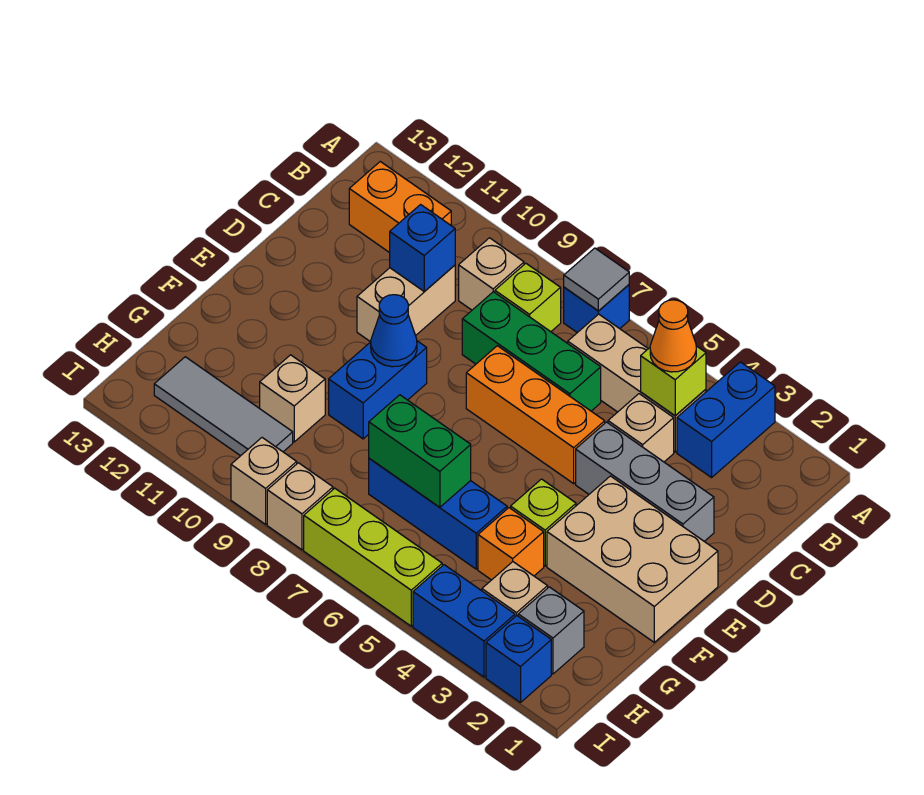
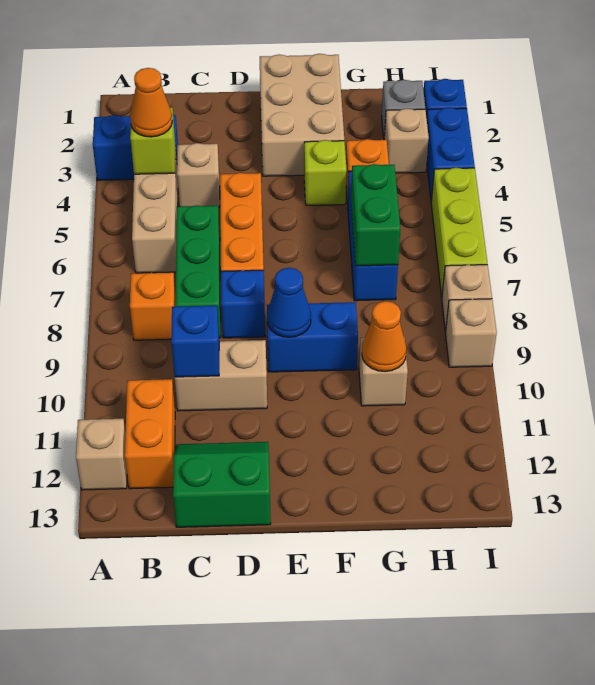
blue 1x1 brick [564,285,629,333] -> blue 1x1 brick moved to [221,270,265,338]
grey 1x1 tile [564,248,629,311] -> none
lime 1x1 brick [495,263,561,332] -> orange 1x1 brick [130,272,176,340]
tan 1x1 brick [459,238,524,310] -> tan 1x1 brick moved to [76,419,127,490]
none -> green 2x2 slope [173,442,271,527]
grey 1x3 brick [576,422,714,541] -> none
none -> orange 1x1 cone [362,301,407,372]
grey 1x3 tile [154,357,293,456] -> none

